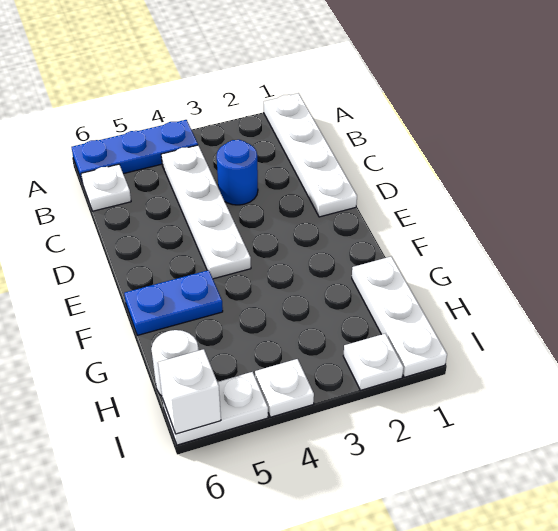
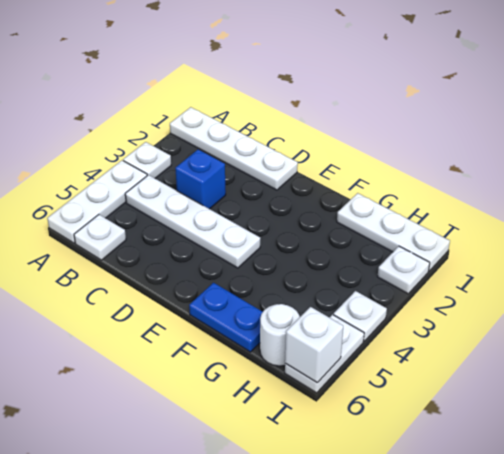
none -> white 1x1 plate [123,142,171,178]
blue 1x3 plate [71,120,198,181] -> white 1x3 plate [47,160,147,243]
blue 1x1 round brick [217,140,258,205] -> blue 1x1 brick [175,150,226,209]
blue 1x2 plate [124,270,223,335] -> blue 1x2 plate turned to [189,283,263,352]

